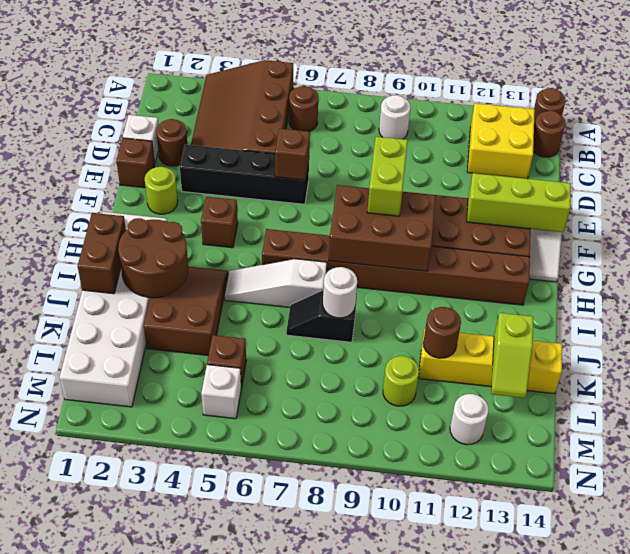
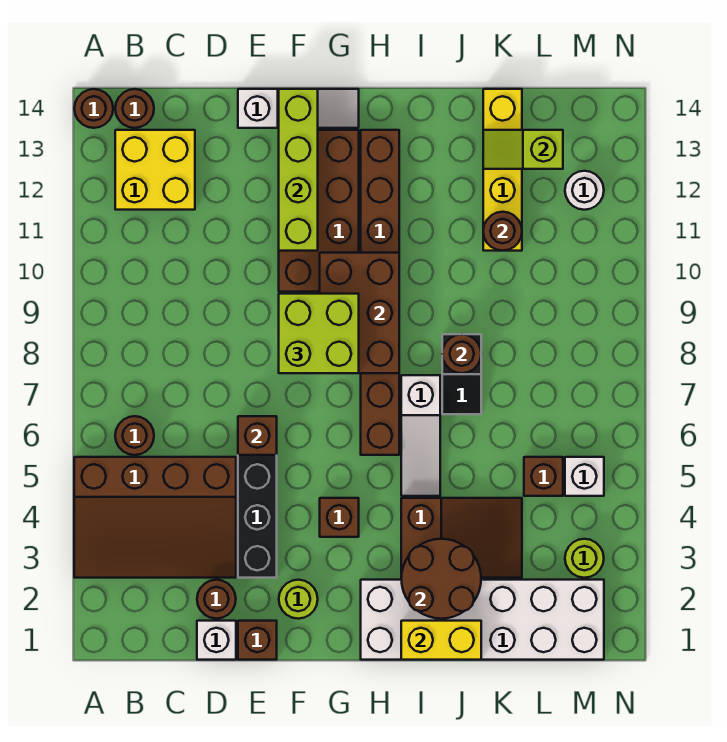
white 1x1 round brick [379,95,410,139] -> none
lime 1x2 brick [367,137,408,216] -> lime 2x2 brick [279,294,359,373]
lime 1x3 brick [467,173,571,232] -> lime 1x4 brick [279,89,318,251]
brown 1x2 brick [78,213,126,294] -> yellow 1x2 brick [401,621,481,660]
brown 2x3 slope [144,266,228,355] -> brown 2x3 slope turned to [401,498,522,578]
white 1x1 round brick [323,267,357,318] -> brown 1x1 round brick [442,334,481,373]
lime 1x2 slope [491,313,533,398] -> lime 1x2 slope turned to [483,130,563,169]
lime 1x1 round brick [383,356,419,406] -> lime 1x1 round brick moved to [565,539,604,578]

